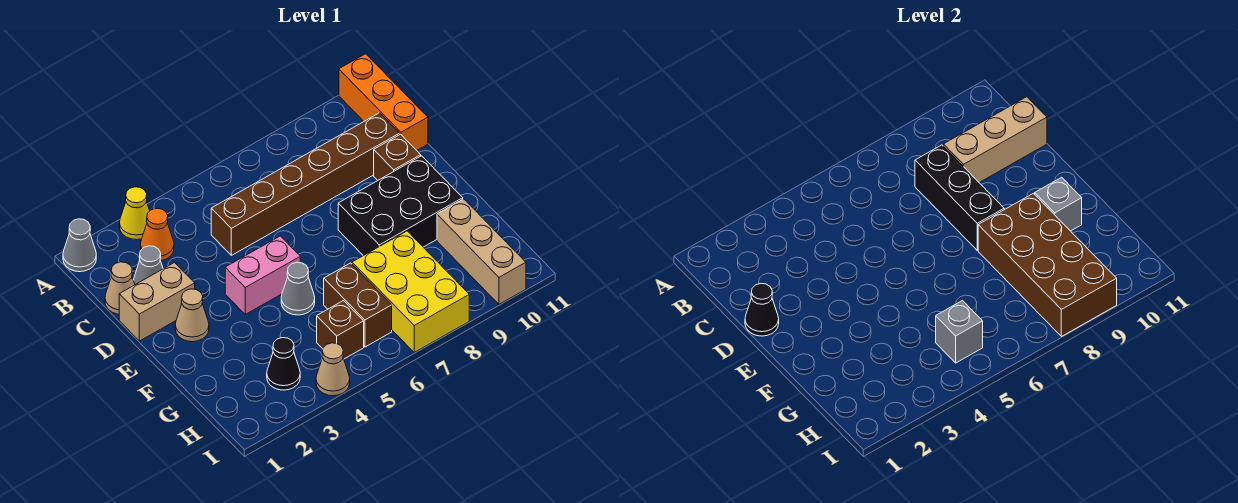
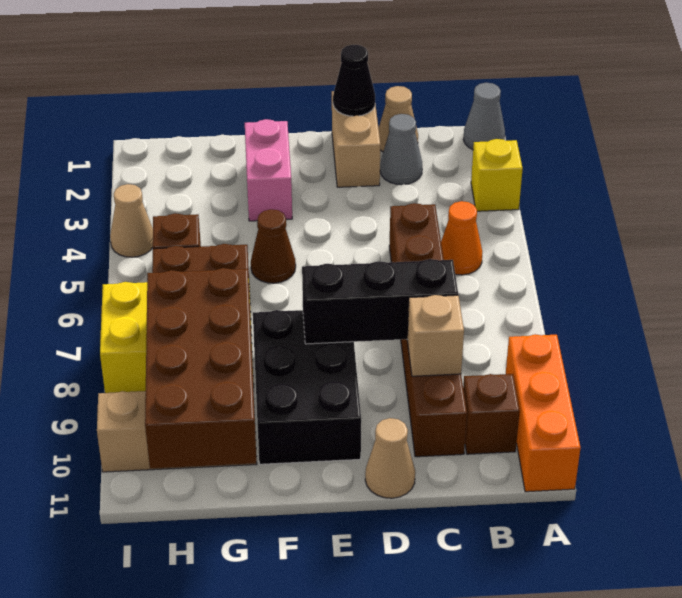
yellow 1x1 cone [119,187,150,240] -> yellow 1x1 brick [471,139,523,211]
orange 1x3 brick [339,54,428,150] -> orange 1x3 brick turned to [506,334,581,492]
orange 1x1 cone [141,208,174,261] -> orange 1x1 cone moved to [441,201,482,275]
tan 1x3 brick [943,97,1047,182] -> tan 1x1 brick [407,295,464,376]
brown 1x1 brick [374,134,421,180] -> brown 1x1 brick moved to [463,374,520,454]
tan 1x1 cone [175,289,209,342] -> tan 1x1 cone moved to [365,418,415,498]
pink 1x2 brick [225,236,300,314] -> pink 1x2 brick moved to [245,119,292,221]
grey 1x1 cone [281,262,315,315] -> brown 1x1 cone [251,209,296,283]
brown 2x4 brick [978,193,1117,337] -> brown 2x4 brick turned to [145,268,256,468]
grey 1x1 brick [1035,177,1082,231] -> none
black 1x1 cone [267,338,300,390] -> none
grey 1x1 brick [936,301,983,363] -> none

